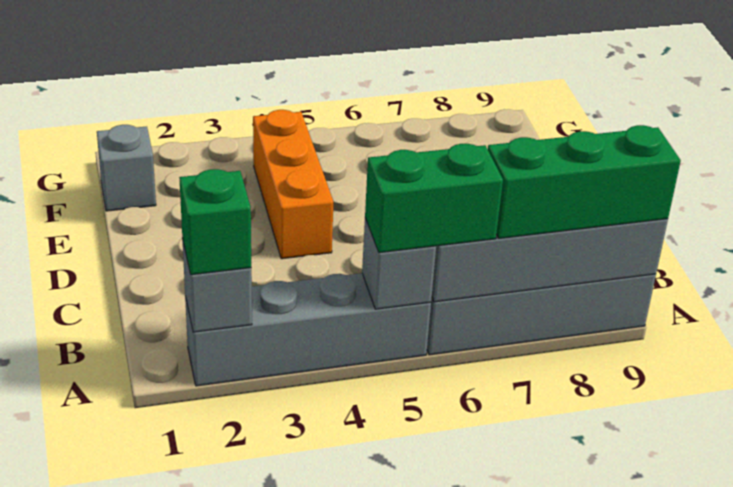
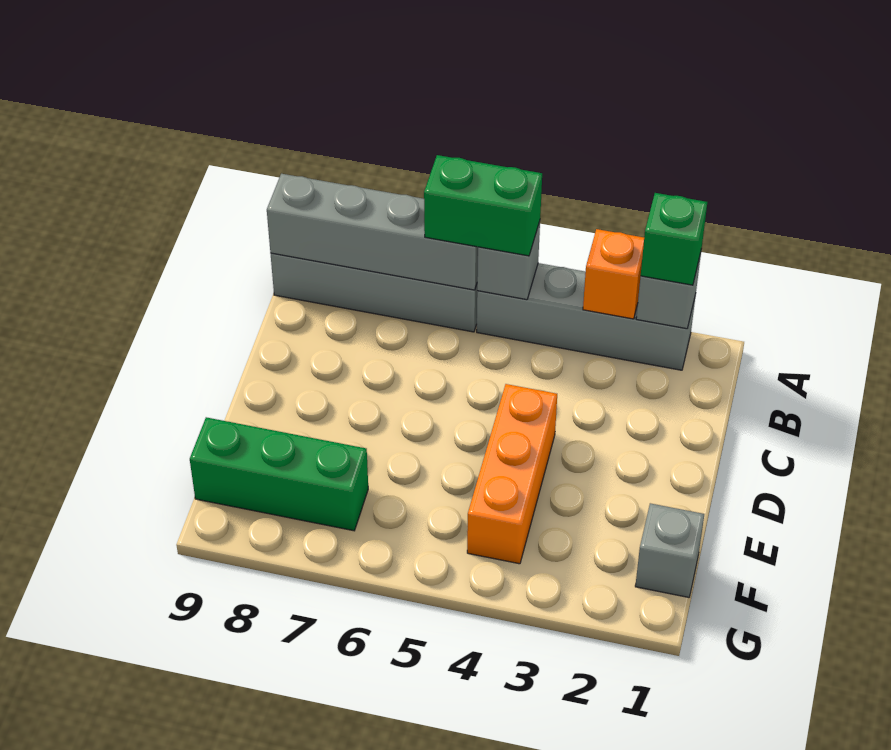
none -> orange 1x1 brick [583,229,644,319]
green 1x3 brick [488,125,681,238] -> green 1x3 brick moved to [190,417,368,531]

